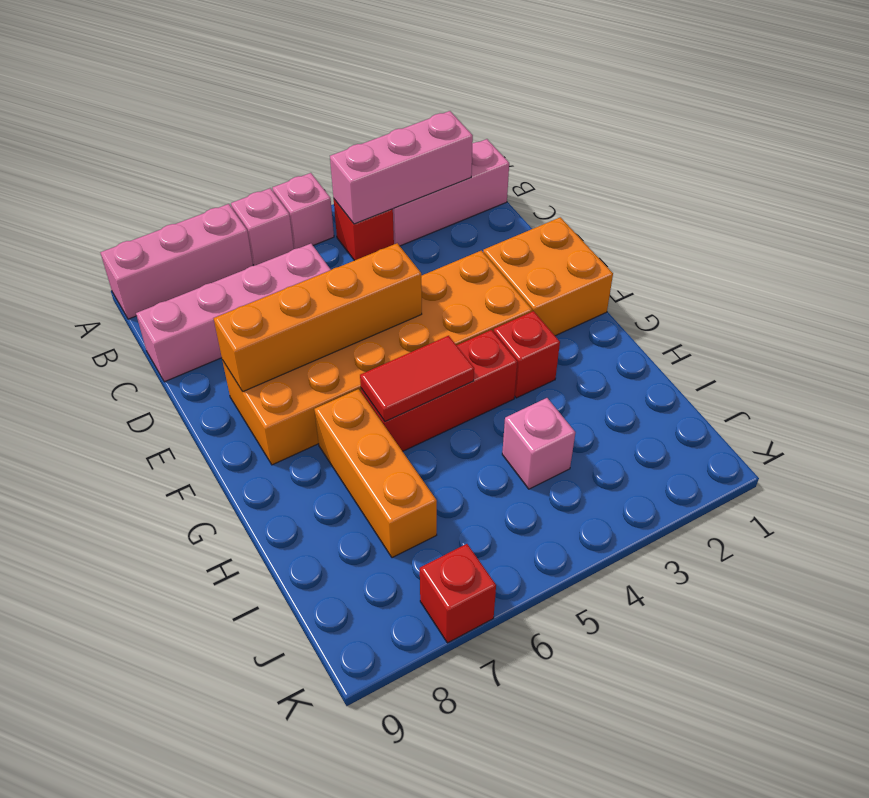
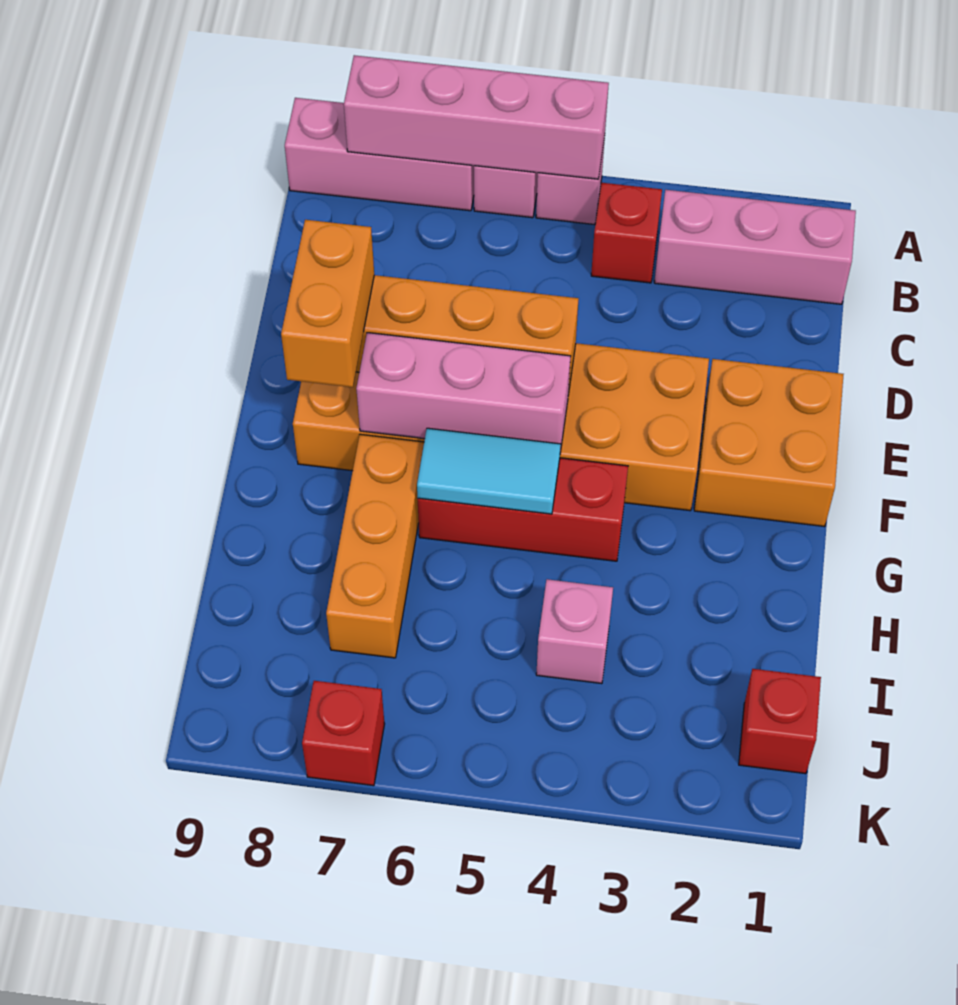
pink 1x3 brick [330,111,473,224] -> pink 1x3 brick moved to [356,333,571,452]
pink 1x4 brick [136,244,331,382] -> pink 1x4 brick moved to [344,55,609,179]
none -> orange 1x2 brick [281,220,374,387]
red 1x1 brick [493,311,560,398] -> red 1x1 brick moved to [739,669,821,774]
red 1x2 tile [360,336,474,422] -> cyan 1x2 tile [417,428,561,514]

